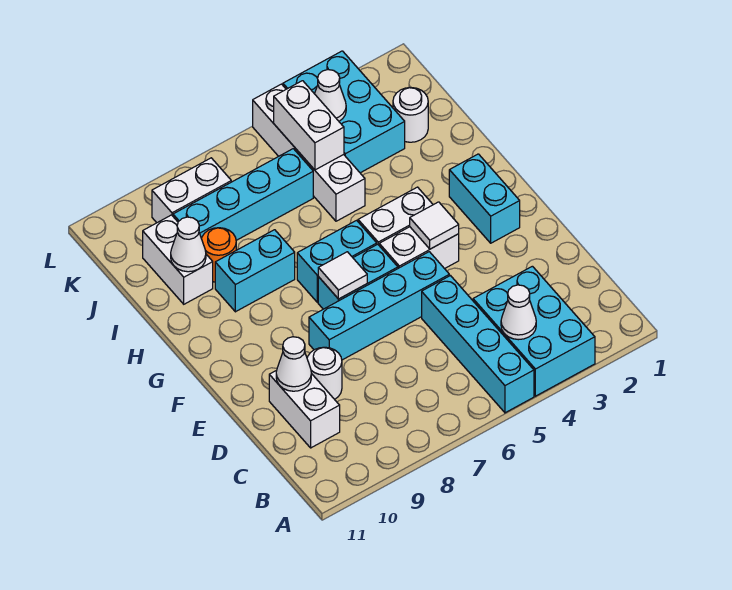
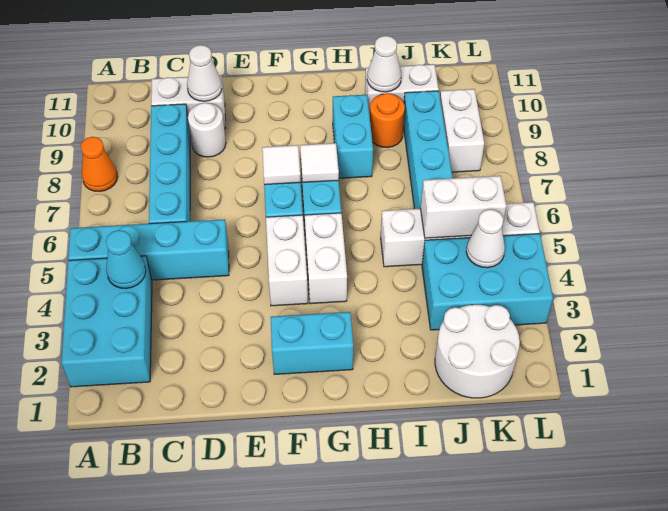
cyan 2x3 brick [473,266,595,396] -> cyan 2x3 brick turned to [61,256,152,387]
none -> orange 1x1 cone [81,137,118,191]
white 1x1 cone [501,285,536,340] -> cyan 1x1 cone [106,230,146,289]
cyan 1x4 brick [309,252,449,360] -> cyan 1x4 brick moved to [149,104,190,224]
white 1x1 tile [410,202,459,249] -> white 1x1 tile moved to [300,143,339,182]
white 1x1 round brick [393,88,428,142] -> white 2x2 round brick [435,305,520,398]

